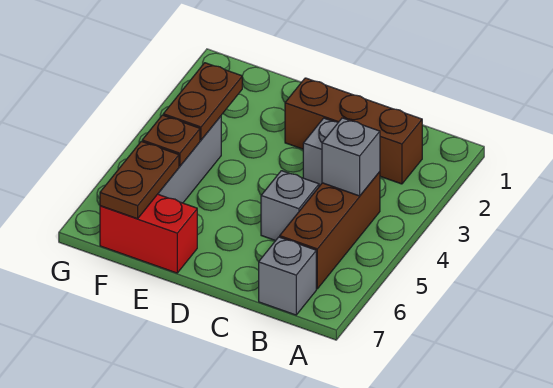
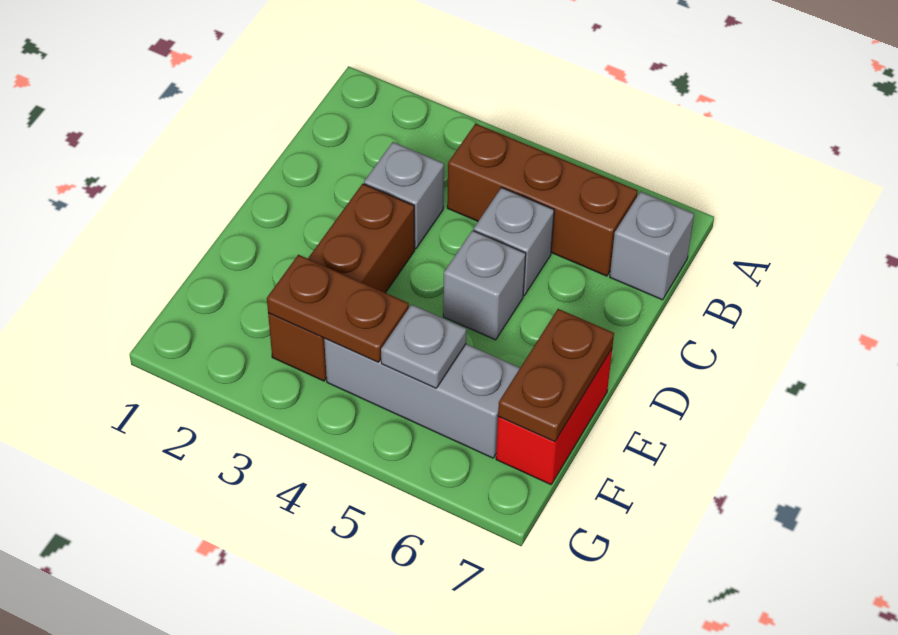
brown 1x3 brick [285,78,422,184] -> brown 1x3 brick moved to [268,184,415,381]
grey 1x1 brick [322,118,380,196] -> grey 1x1 brick moved to [443,230,526,340]
brown 1x1 plate [142,115,200,166] -> grey 1x1 plate [381,305,466,388]
brown 1x2 plate [100,141,179,219] -> brown 1x2 plate turned to [498,309,614,442]

